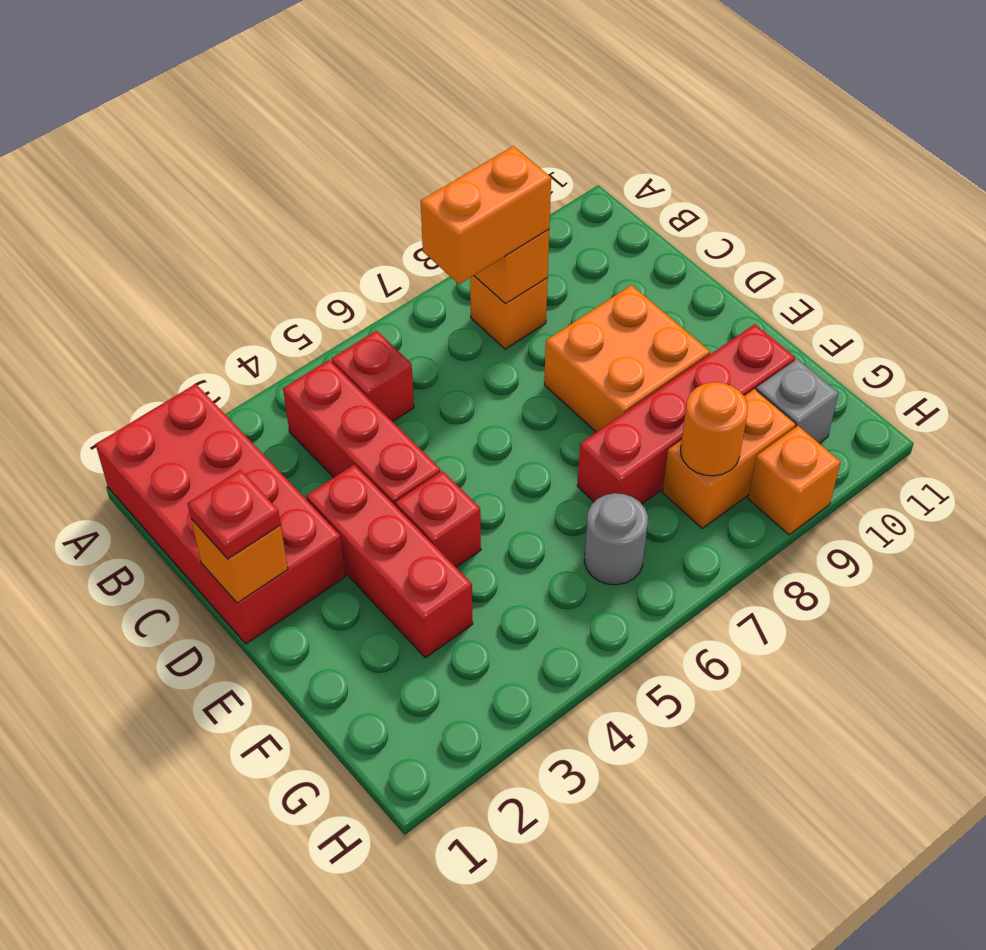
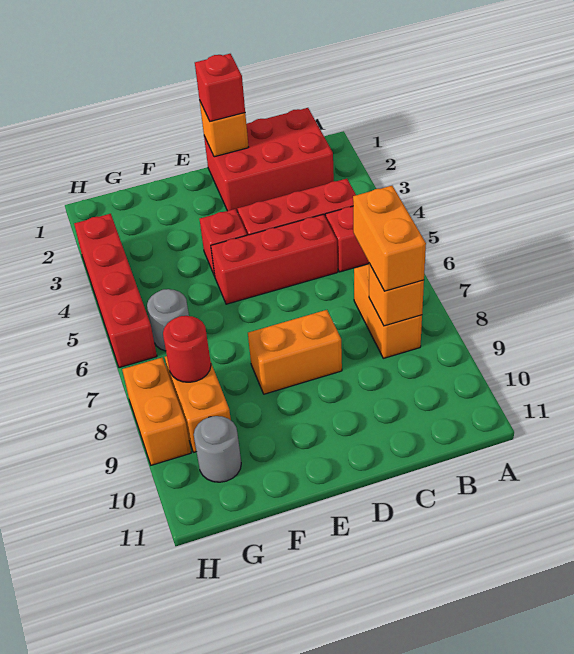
red 2x4 brick [96,384,345,644] -> red 2x3 brick [204,108,334,212]
orange 1x1 brick [470,276,548,349] -> orange 1x2 brick [354,264,422,358]
red 1x1 plate [188,470,281,559] -> red 1x1 brick [195,54,245,122]
red 1x3 brick [306,465,473,658] -> red 1x3 brick moved to [211,214,338,304]
orange 2x2 brick [544,285,710,432] -> orange 1x2 brick [248,310,342,394]
red 1x4 brick [577,324,795,504] -> red 1x4 brick moved to [74,214,157,368]
orange 1x1 round brick [681,382,748,476] -> red 1x1 round brick [163,316,211,382]
grey 1x1 brick [756,359,839,443] -> grey 1x1 round brick [194,416,241,482]
orange 1x1 brick [748,426,841,535] -> orange 1x2 brick [122,358,191,465]

